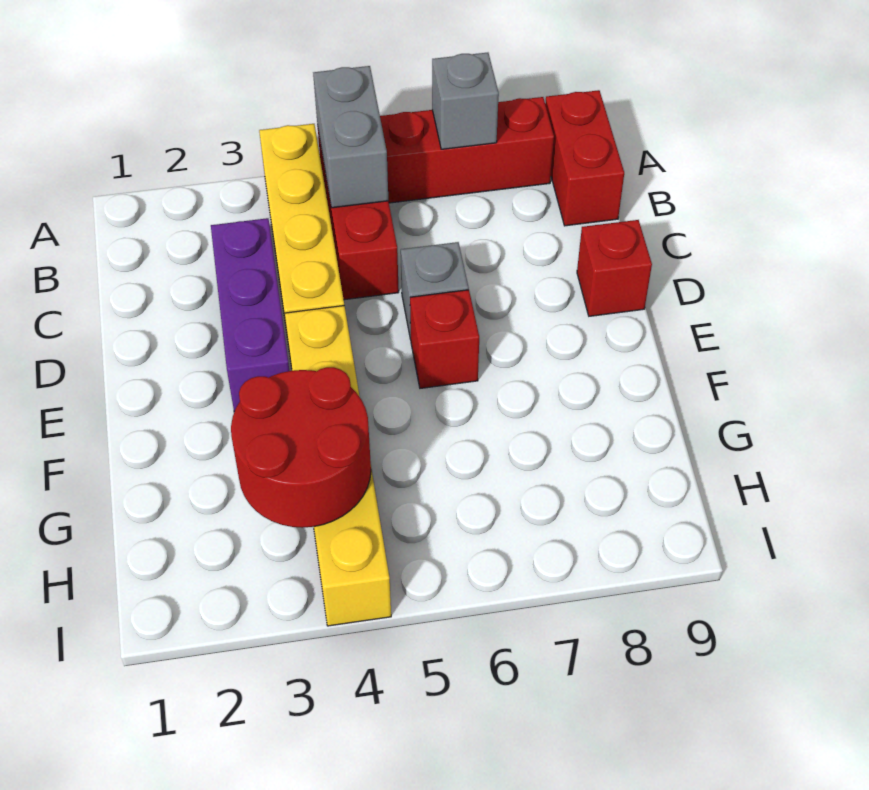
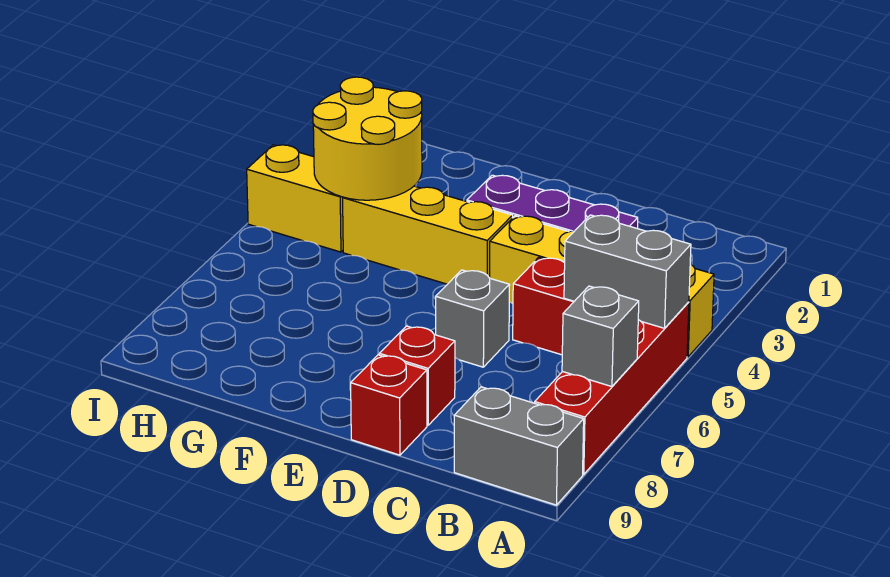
red 1x2 brick [545,90,624,226] -> grey 1x2 brick [454,387,584,505]
red 1x1 brick [410,290,479,388] -> red 1x1 brick moved to [379,326,455,425]
red 2x2 round brick [231,367,371,528] -> yellow 2x2 round brick [313,77,422,200]

